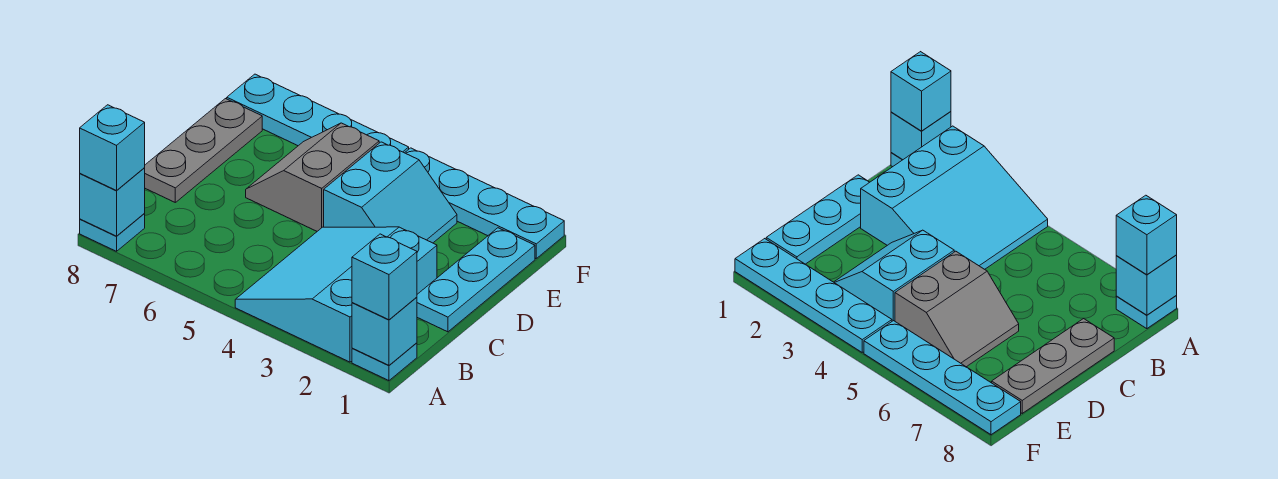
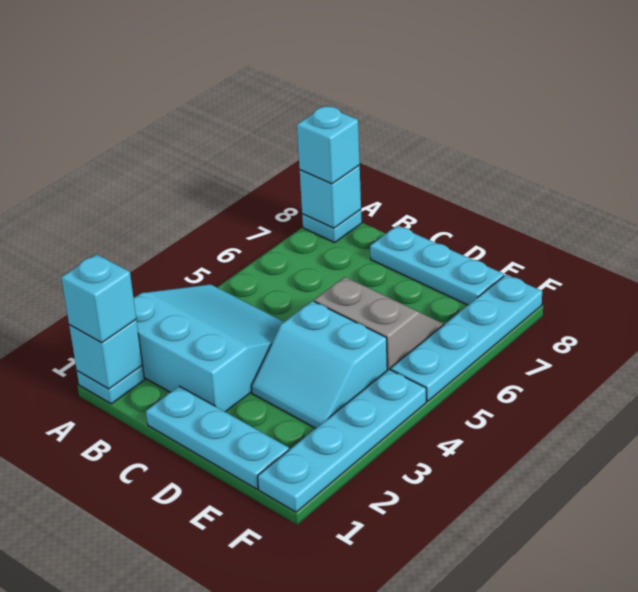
grey 1x3 plate [145,99,262,202] -> cyan 1x3 plate [370,226,504,305]

